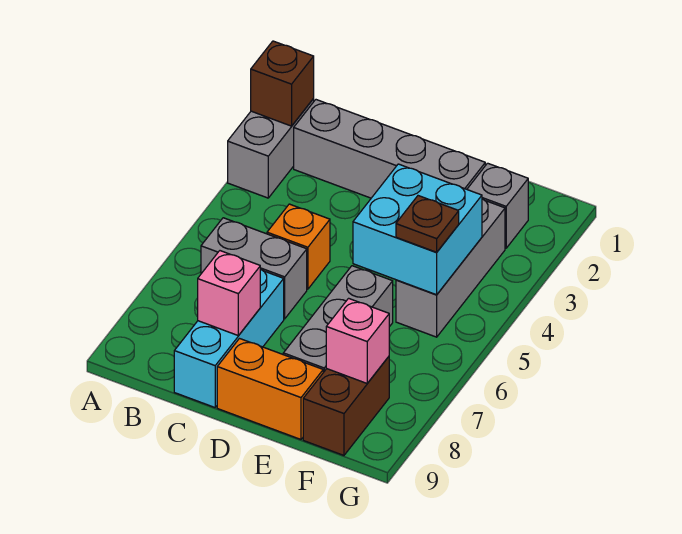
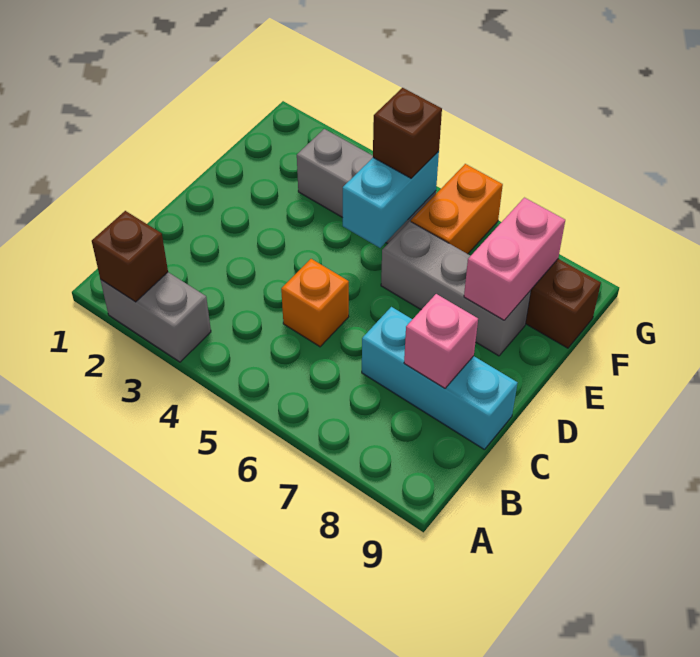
grey 1x4 brick [294,100,485,198] -> none
grey 1x2 brick [201,218,307,319] -> none
orange 1x2 brick [217,339,323,439] -> orange 1x2 brick moved to [411,164,503,254]
cyan 2x2 brick [353,164,482,295] -> cyan 1x2 brick [343,151,439,248]
grey 1x1 brick [467,163,528,248] -> none
brown 1x1 plate [396,196,459,252] -> brown 1x1 brick [373,88,442,178]
pink 1x1 brick [326,298,389,383] -> pink 1x2 brick [464,198,565,320]

